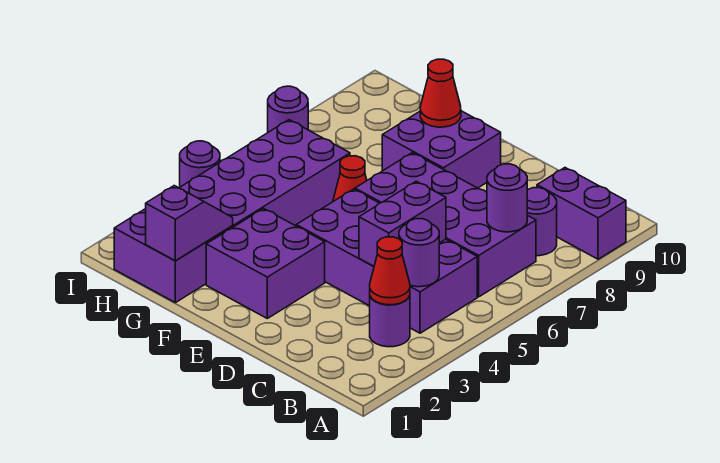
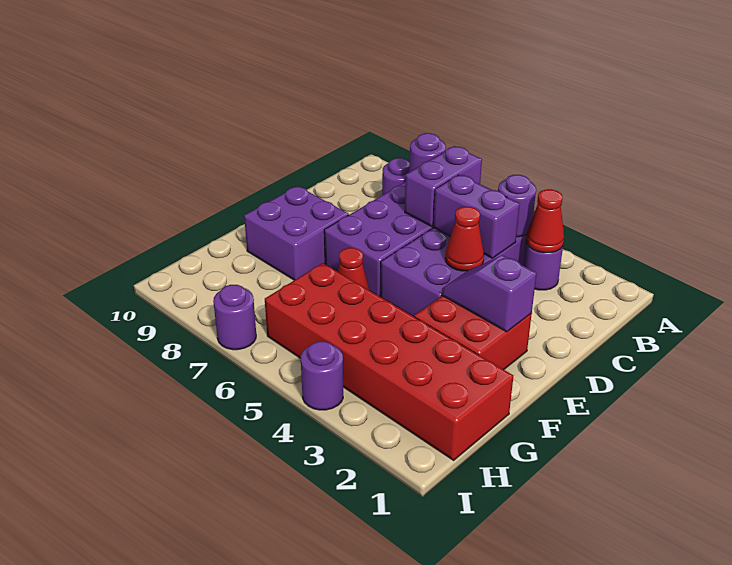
purple 1x2 brick [537,168,626,259] -> purple 1x2 brick moved to [405,146,482,227]
purple 2x2 brick [206,209,325,318] -> red 2x2 brick [414,296,532,370]
red 1x1 cone [420,59,461,127] -> red 1x1 cone moved to [445,207,484,271]
purple 2x6 brick [114,120,350,303] -> red 2x6 brick [265,263,513,460]
purple 1x2 slope [146,186,233,261] -> purple 1x2 slope moved to [442,255,537,332]

